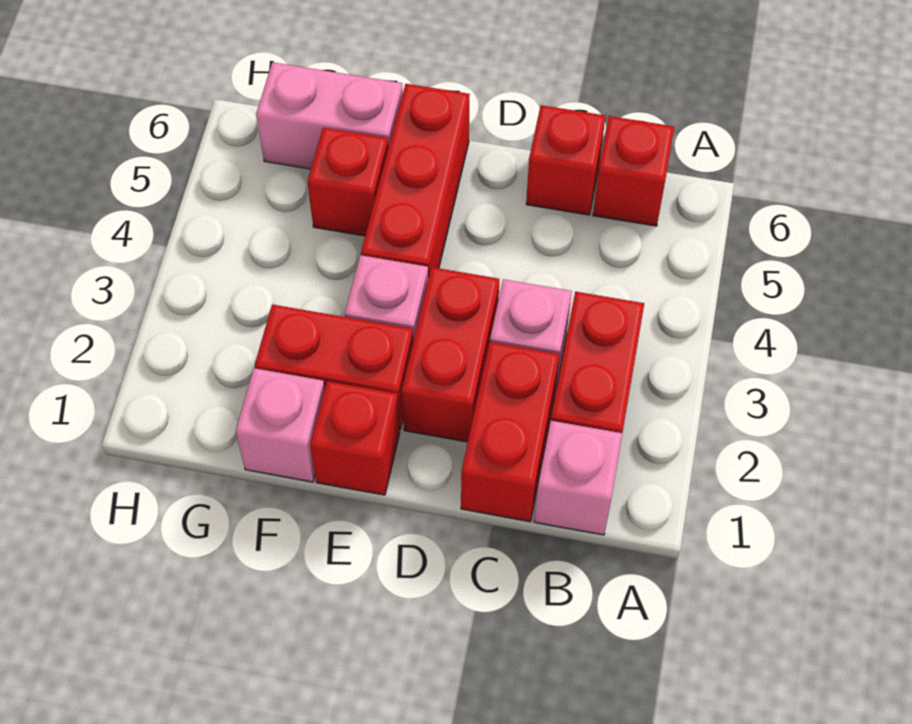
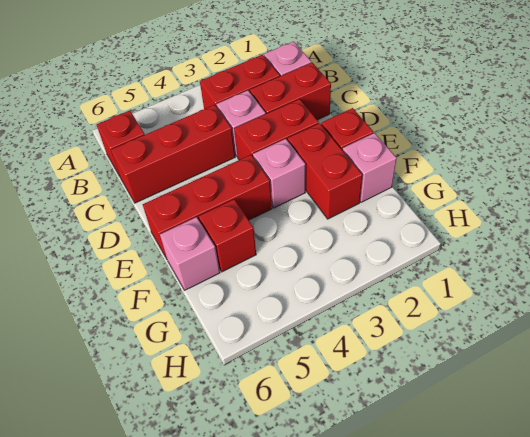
red 1x1 brick [526,105,605,215] -> red 1x3 brick [111,105,235,203]
pink 1x2 brick [256,62,403,169] -> pink 1x1 brick [160,217,220,290]

